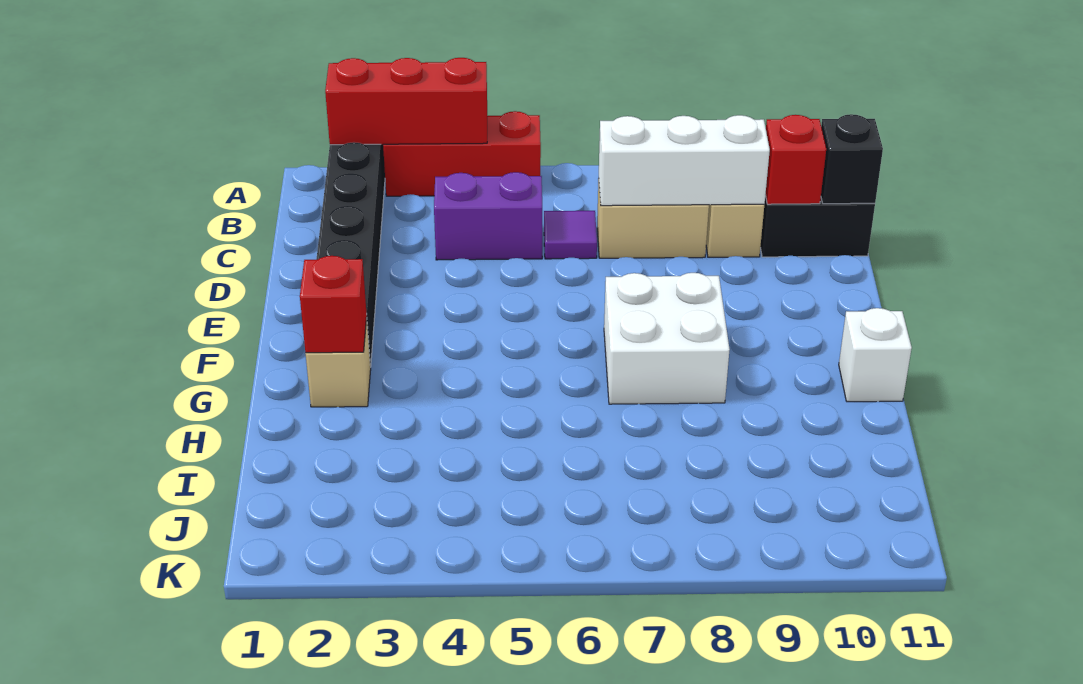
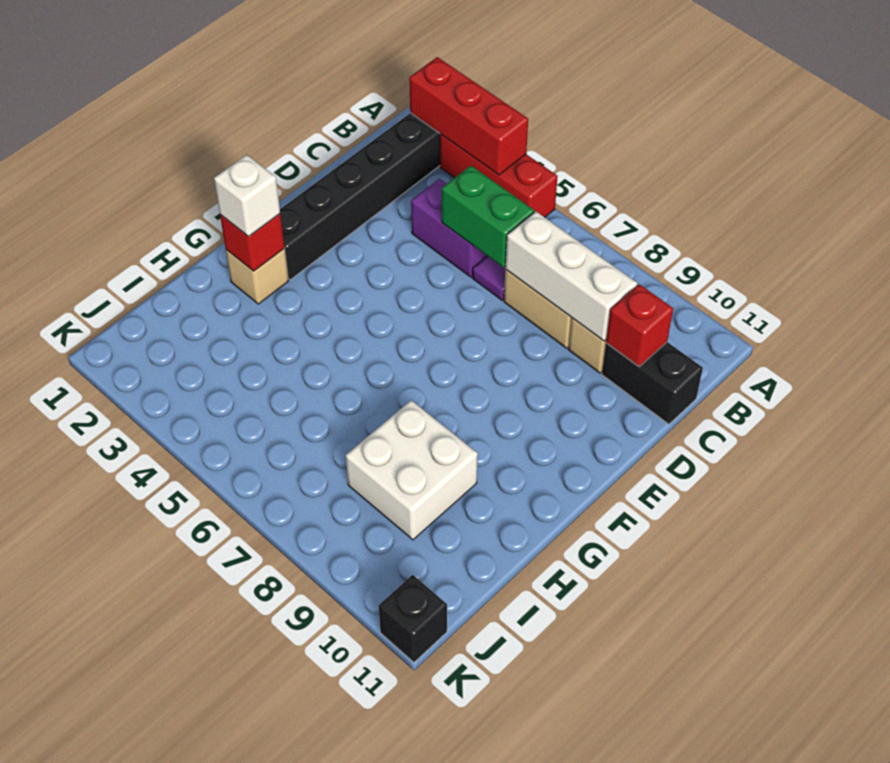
none -> green 1x2 brick [442,165,534,268]
black 1x1 brick [821,114,883,204] -> black 1x1 brick moved to [379,575,447,662]
white 2x2 brick [604,273,730,404] -> white 2x2 brick moved to [346,400,478,540]
white 1x1 brick [839,308,912,402] -> white 1x1 brick moved to [214,155,280,237]

